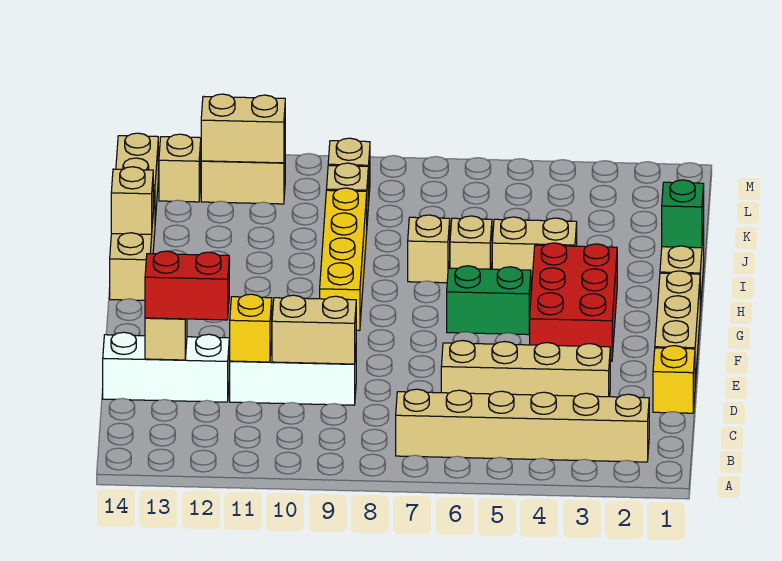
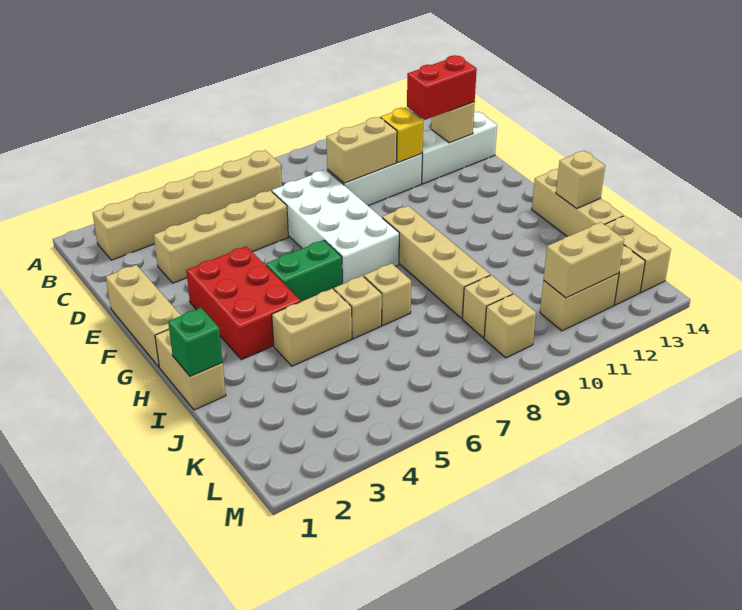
yellow 1x1 brick [653,346,695,413] -> none
none -> white 2x4 brick [272,170,399,284]
yellow 1x4 brick [320,188,367,330] -> tan 1x4 brick [382,206,490,319]

